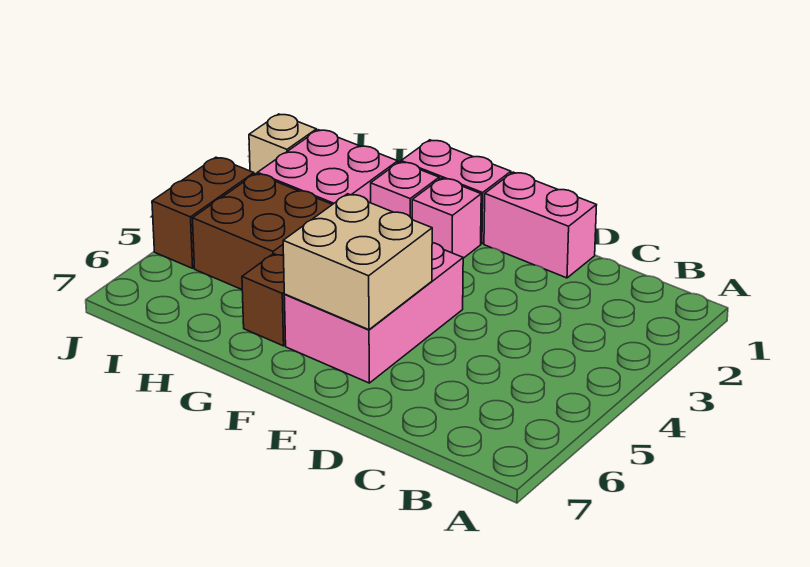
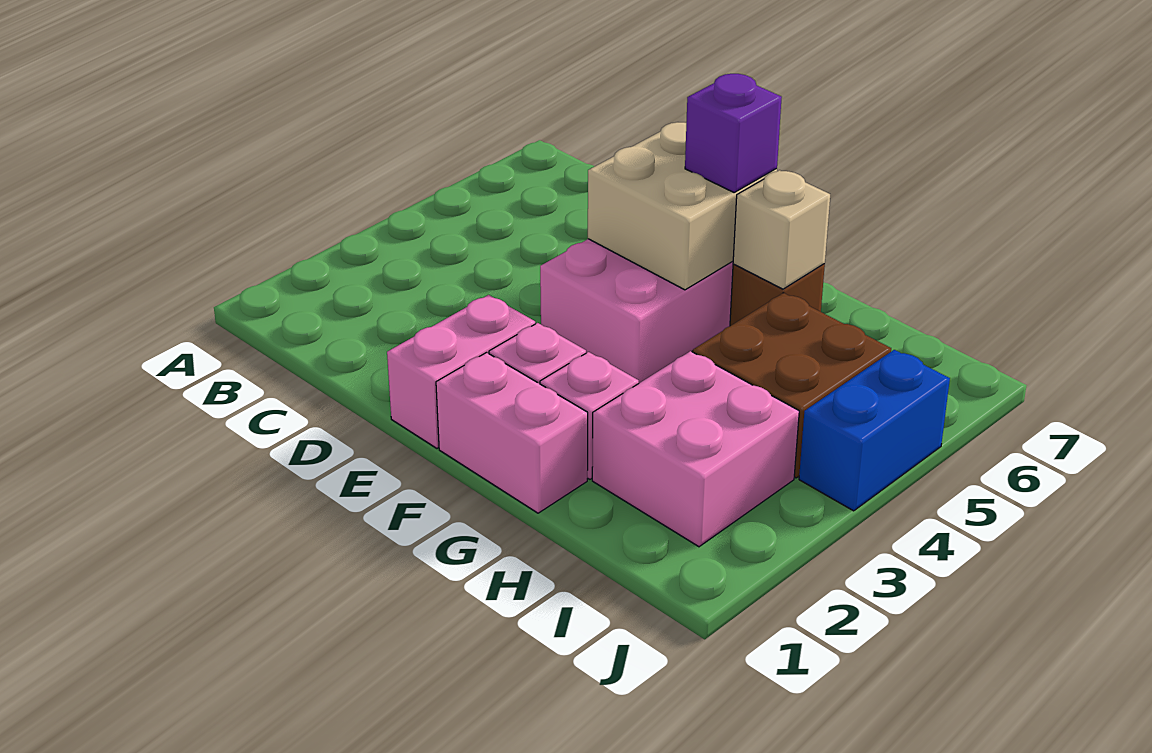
pink 1x2 brick [484,172,596,278] -> pink 1x2 brick turned to [387,295,535,448]
none -> purple 1x1 brick [685,74,782,192]
tan 1x1 brick [249,114,317,174] -> tan 1x1 brick moved to [733,170,830,289]
brown 1x2 brick [152,157,254,268] -> blue 1x2 brick [799,350,950,511]

